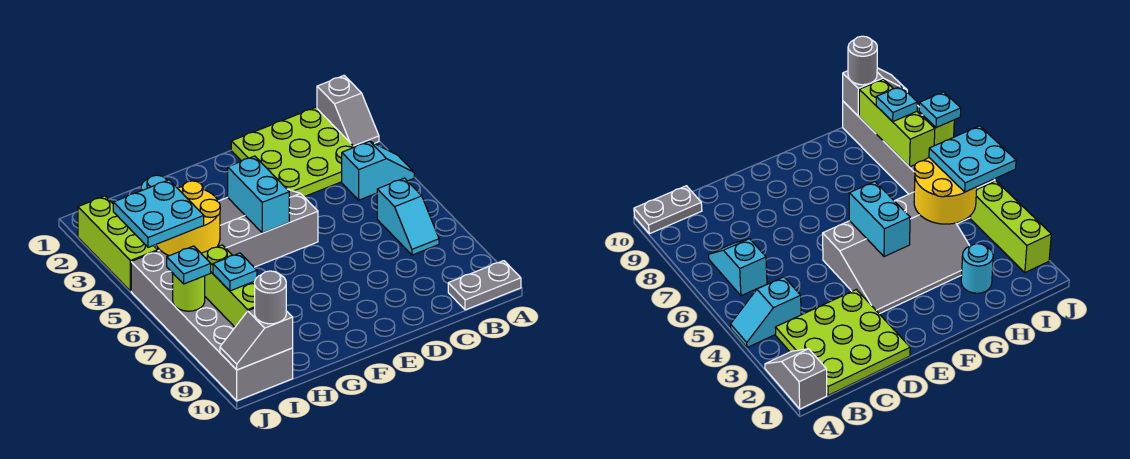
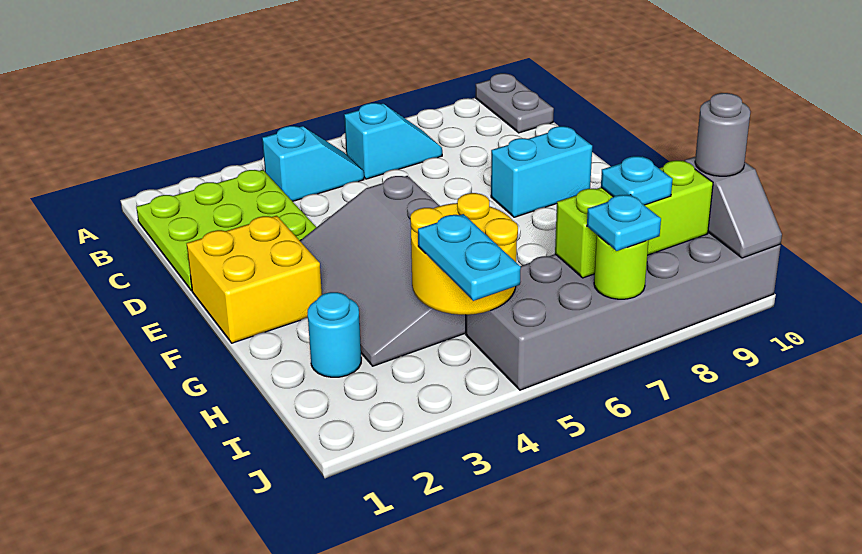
grey 1x2 slope [317,76,379,147] -> none
cyan 1x2 slope [342,141,414,200] -> cyan 1x2 slope turned to [262,126,364,201]
none -> yellow 2x2 brick [187,216,322,343]
cyan 1x2 brick [228,156,289,233] -> cyan 1x2 brick moved to [491,126,592,217]
cyan 2x2 plate [113,180,204,247] -> cyan 1x2 plate [418,214,521,301]
lime 1x3 brick [78,196,158,291] -> none

